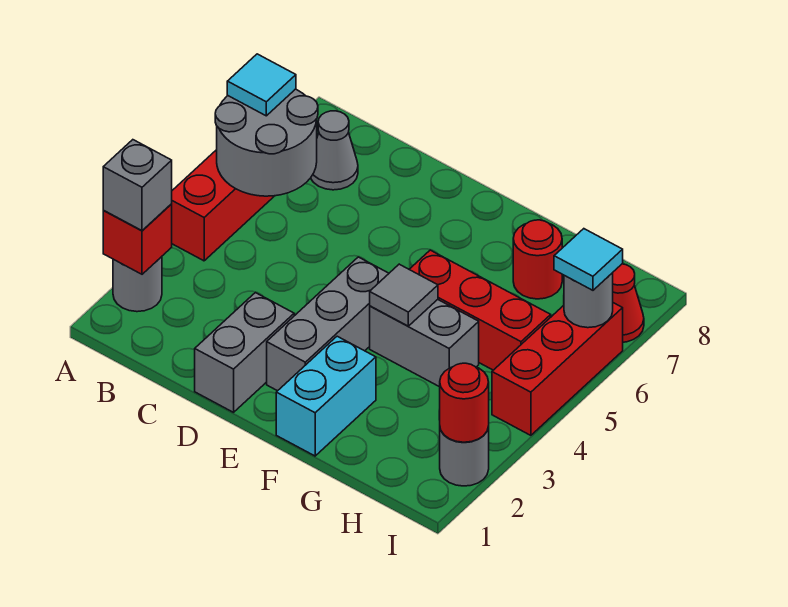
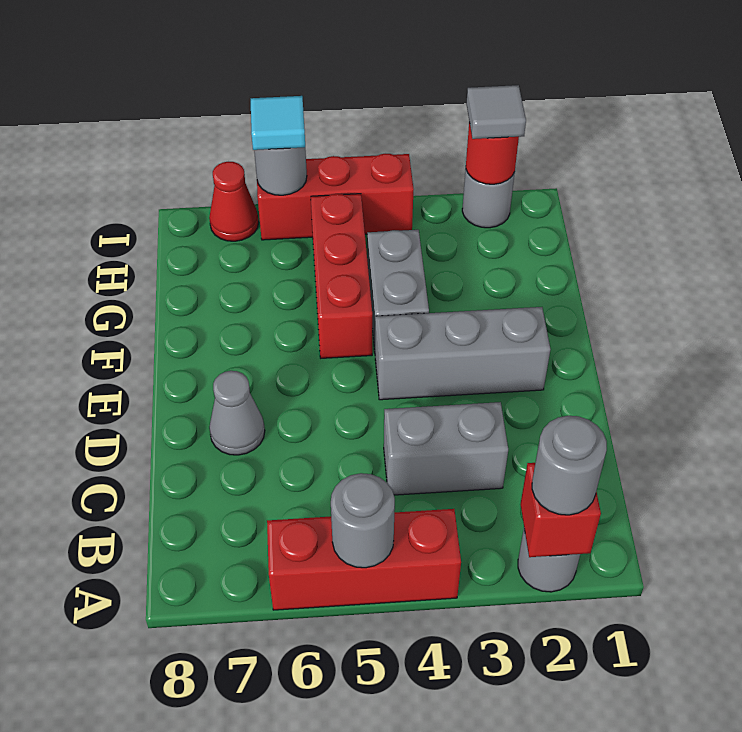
grey 1x1 brick [103,140,172,231] -> grey 1x1 round brick [532,416,607,515]
grey 2x2 round brick [215,89,318,196] -> grey 1x1 round brick [331,473,395,568]
cyan 1x1 tile [227,54,296,116] -> none
grey 1x1 cone [311,111,358,190] -> grey 1x1 cone moved to [209,371,265,455]
grey 1x2 brick [195,293,294,412] -> grey 1x2 brick moved to [384,402,508,495]
cyan 1x2 brick [276,336,376,456] -> none
grey 1x1 tile [370,264,438,326] -> grey 1x1 tile moved to [466,85,526,139]
red 1x1 round brick [513,220,562,299] -> none

